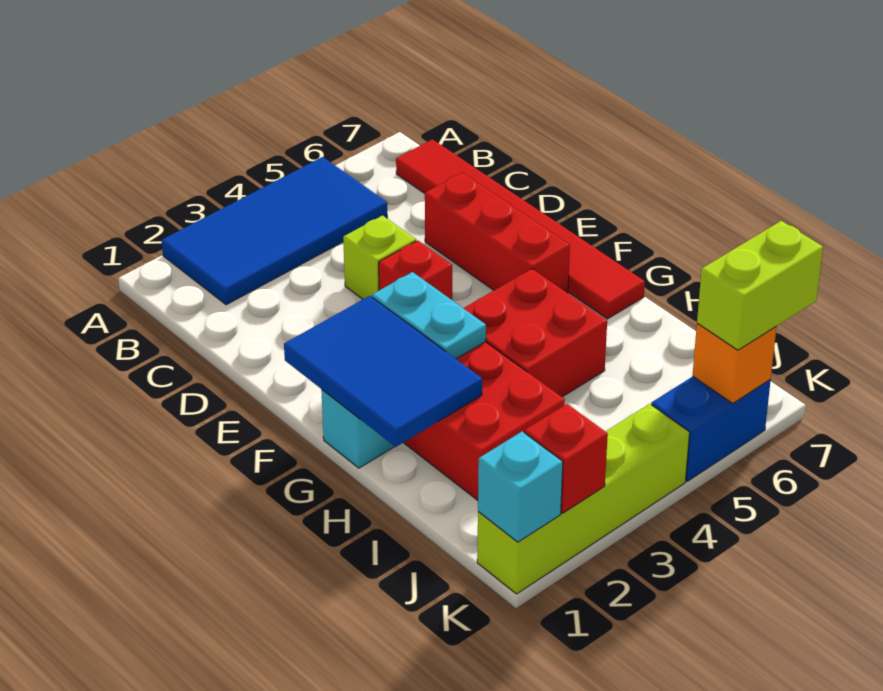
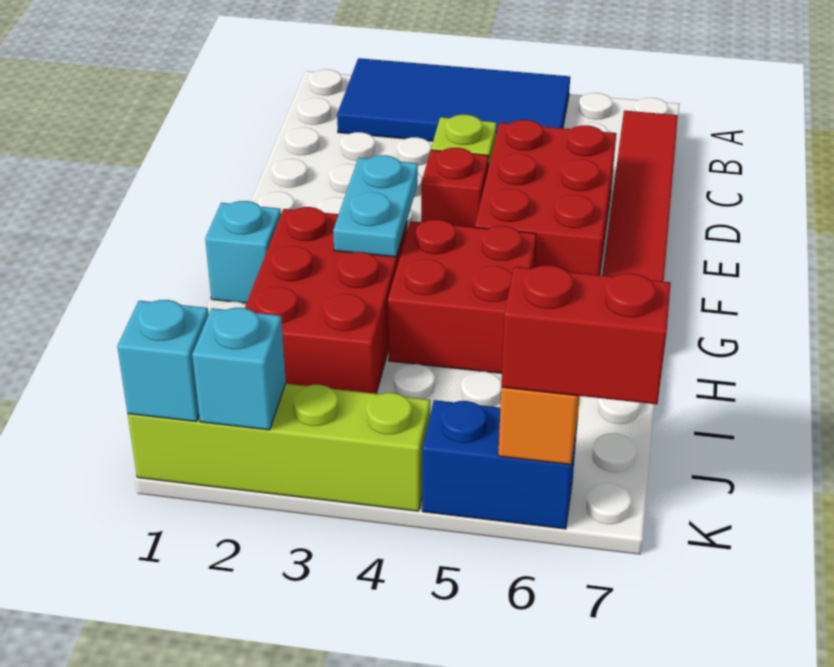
red 1x3 brick [425,172,570,293] -> red 2x3 brick [475,120,616,275]
blue 2x3 tile [284,296,482,447] -> none
red 1x1 brick [524,404,608,513] -> cyan 1x1 brick [192,308,286,430]
lime 1x2 brick [697,221,823,350] -> red 1x2 brick [501,265,671,404]

